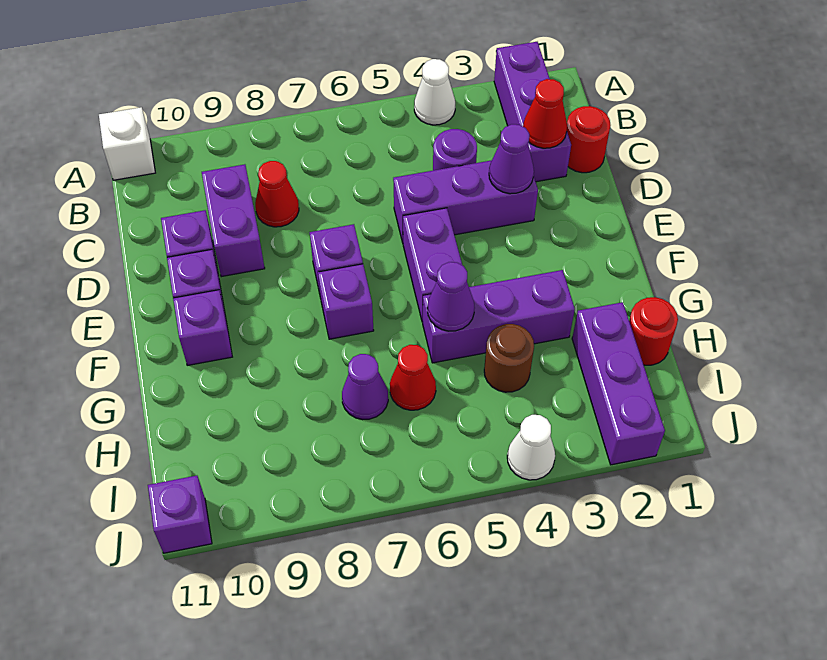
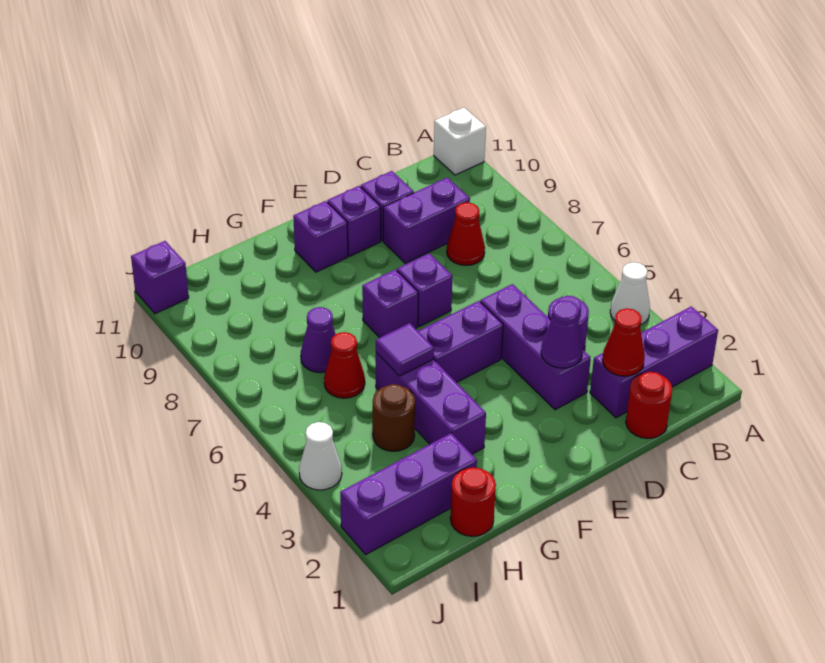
purple 1x1 cone [427,262,475,331] -> purple 1x1 tile [376,323,434,376]

